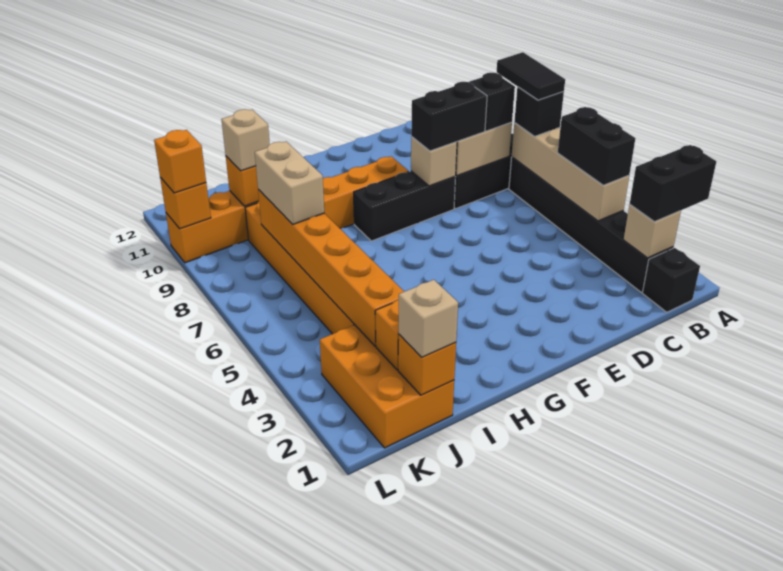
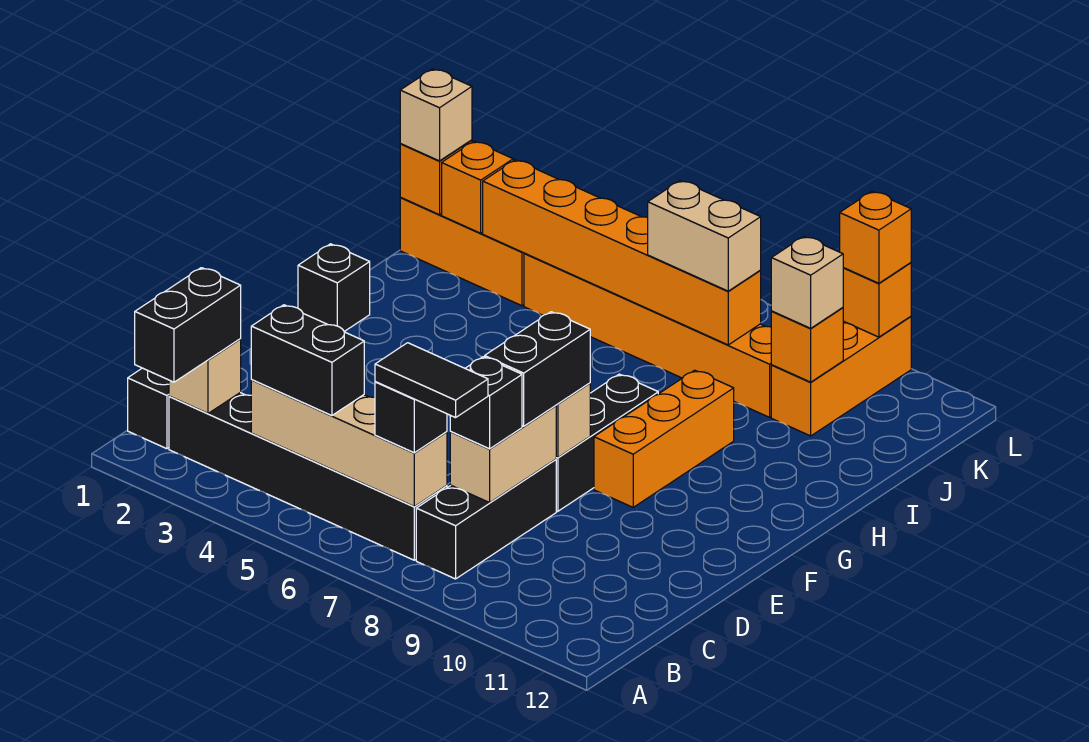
none -> black 1x1 brick [298,244,370,331]

